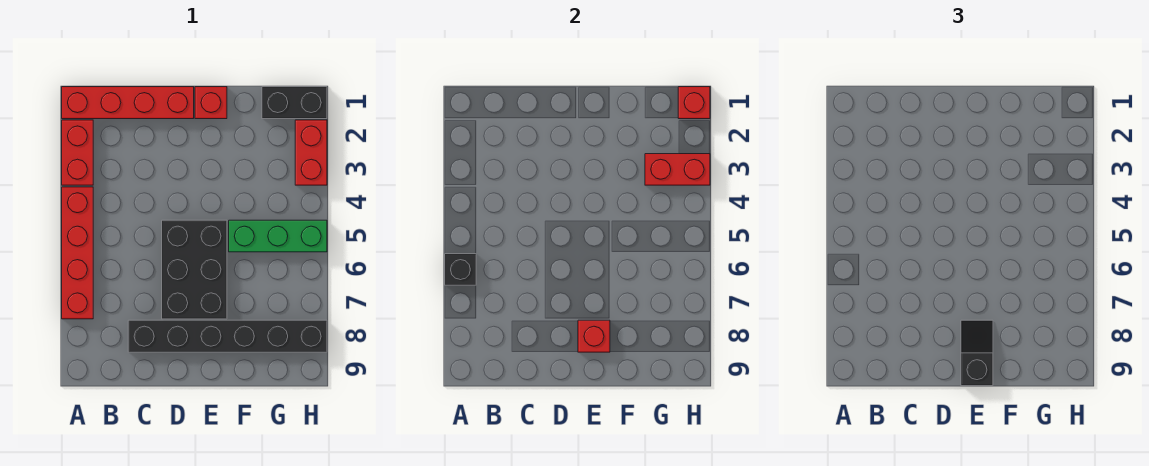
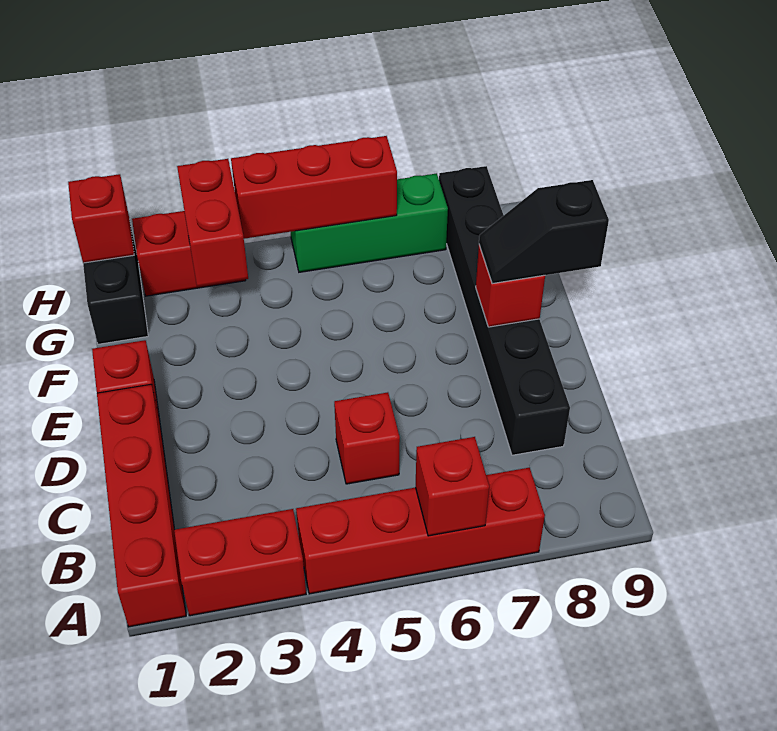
black 1x1 brick [445,254,476,285] -> red 1x1 brick [416,437,489,536]
none -> red 1x1 brick [334,392,400,484]
black 2x3 brick [162,220,227,319] -> none
green 1x3 brick [229,220,327,252] -> green 1x3 brick turned to [291,173,448,272]
none -> red 1x3 brick [231,136,397,239]

